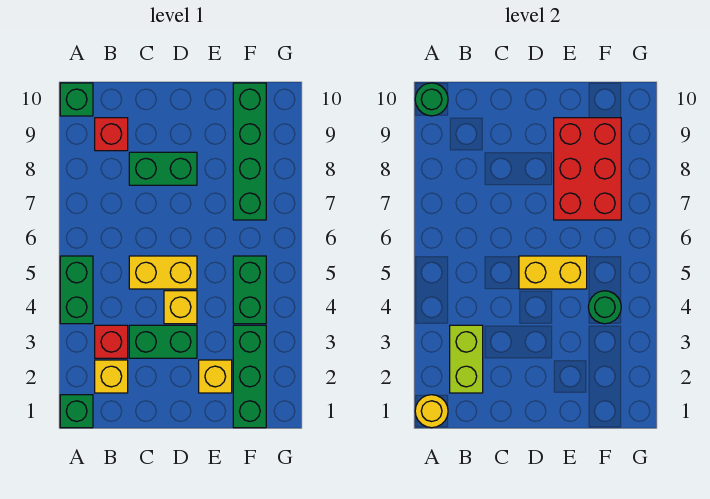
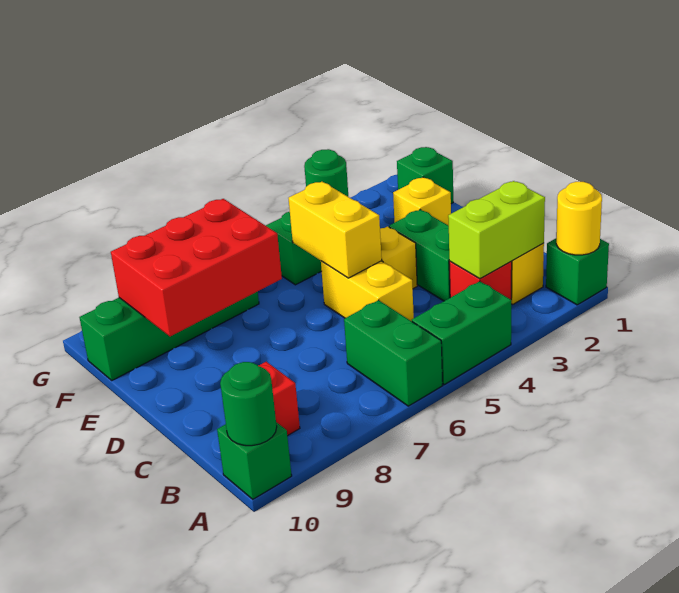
green 1x2 brick [129,152,197,185] -> green 1x2 brick moved to [344,300,443,406]
green 1x3 brick [233,325,266,428] -> green 1x1 brick [397,147,453,204]

